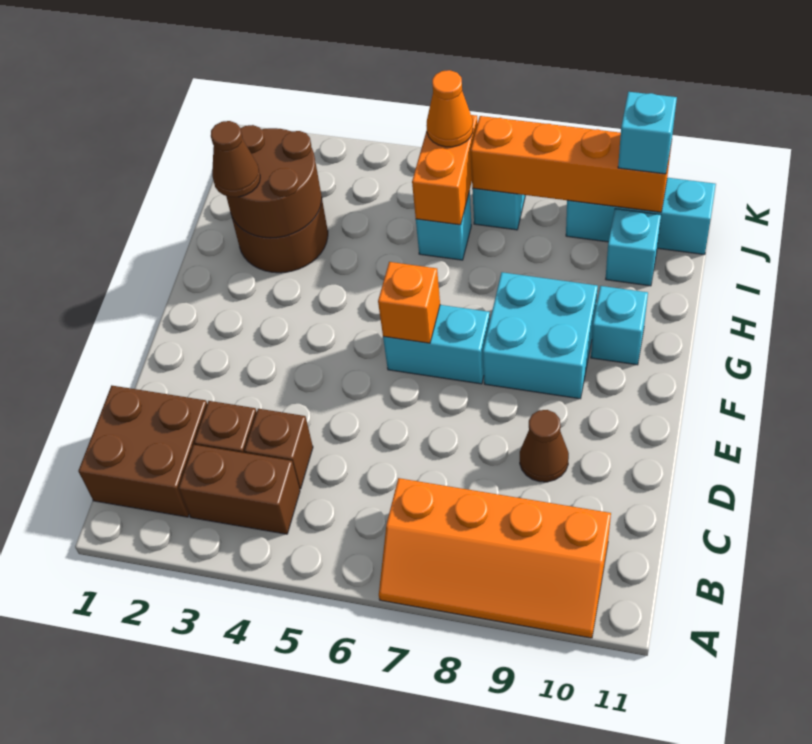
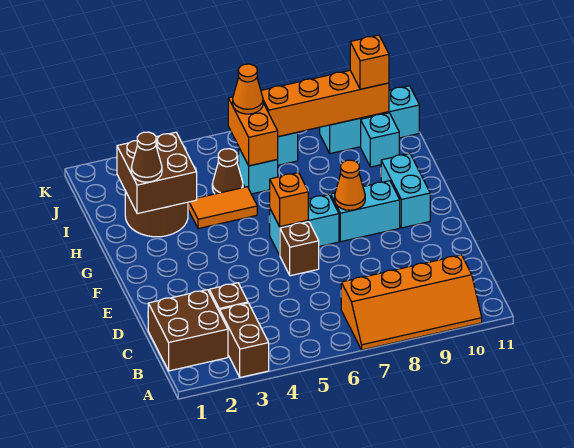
brown 1x2 brick [179,445,300,534] -> brown 1x2 brick turned to [220,303,269,377]
brown 1x1 brick [245,409,313,489] -> brown 1x1 brick moved to [280,222,319,276]
brown 1x1 cone [520,410,569,482] -> brown 1x1 cone moved to [212,149,243,194]
cyan 2x2 brick [483,272,598,399] -> cyan 1x2 brick [331,181,400,242]
none -> orange 1x1 cone [335,160,365,210]
cyan 1x1 brick [591,286,648,365] -> cyan 1x2 brick [381,154,430,228]
brown 2x2 round brick [226,125,322,238] -> brown 2x2 brick [117,132,197,214]
none -> orange 1x2 tile [188,187,257,229]
cyan 1x1 brick [618,92,677,174] -> orange 1x1 brick [350,35,389,89]

